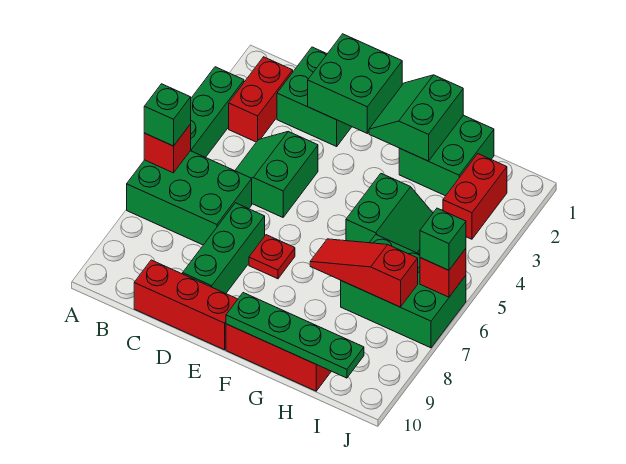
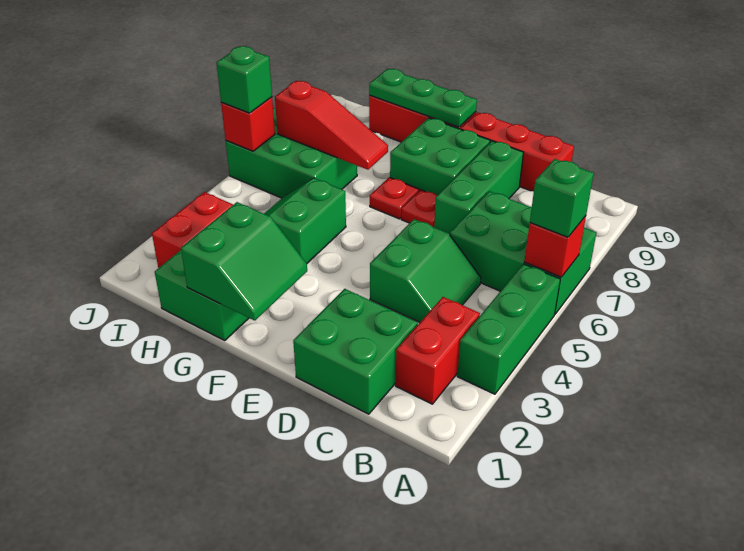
green 2x2 brick [308,34,402,133] -> green 2x2 brick moved to [390,118,490,195]
none -> red 1x1 plate [370,177,419,219]
green 1x4 plate [226,293,364,378] -> green 1x3 plate [369,69,477,127]

